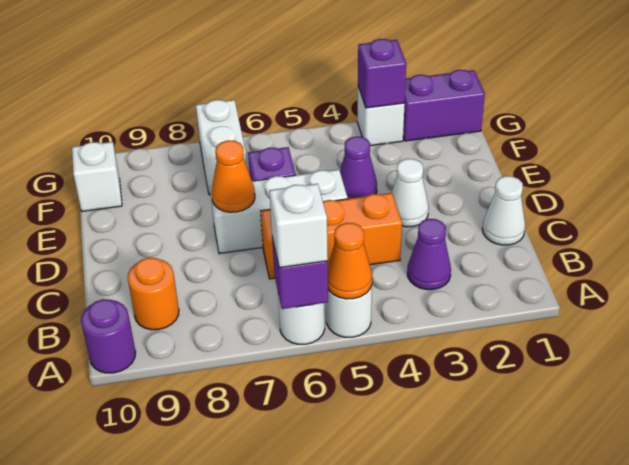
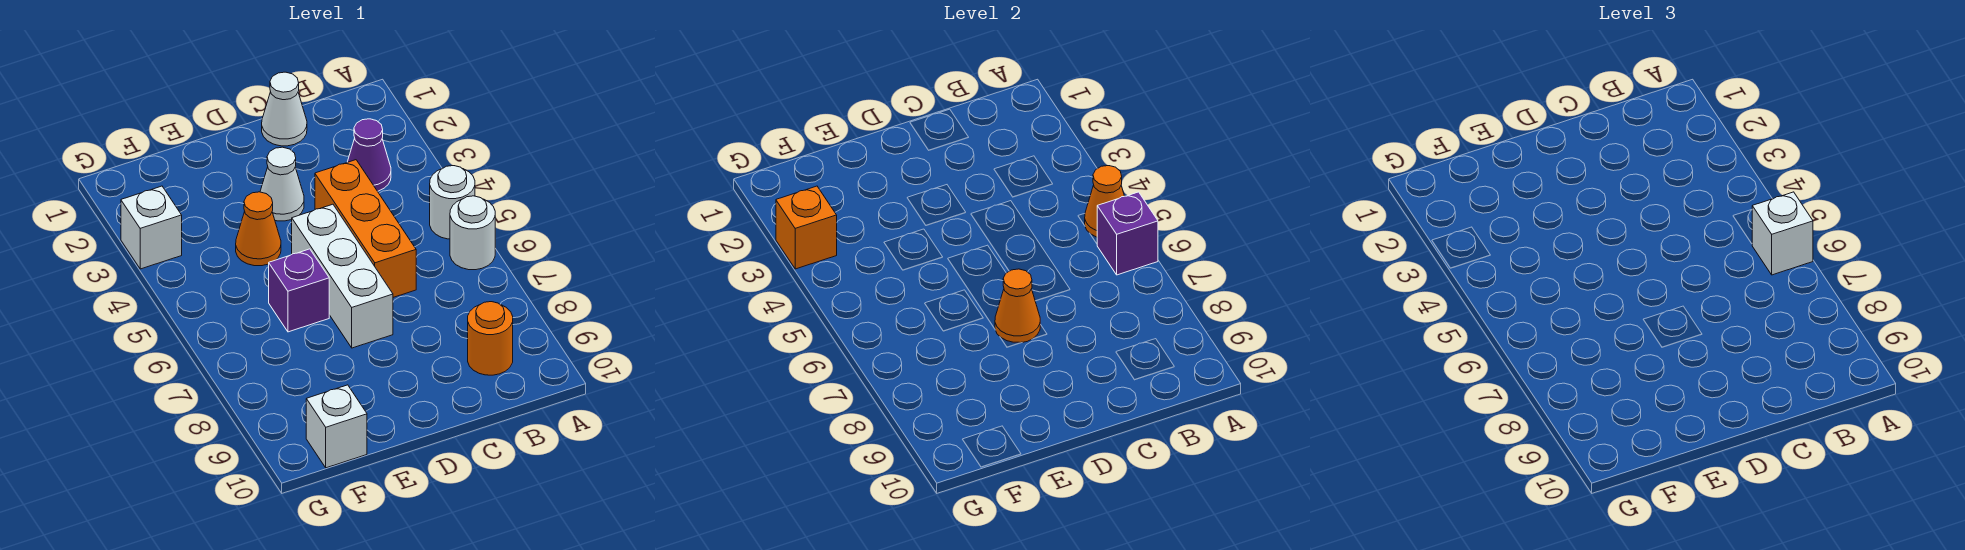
purple 1x1 round brick [81,299,136,373] -> none
purple 1x1 cone [340,137,377,199] -> orange 1x1 cone [236,192,281,266]
white 1x2 brick [196,100,247,195] -> none
purple 1x2 brick [403,70,485,141] -> none
purple 1x1 brick [358,39,406,108] -> orange 1x1 brick [776,186,837,269]

